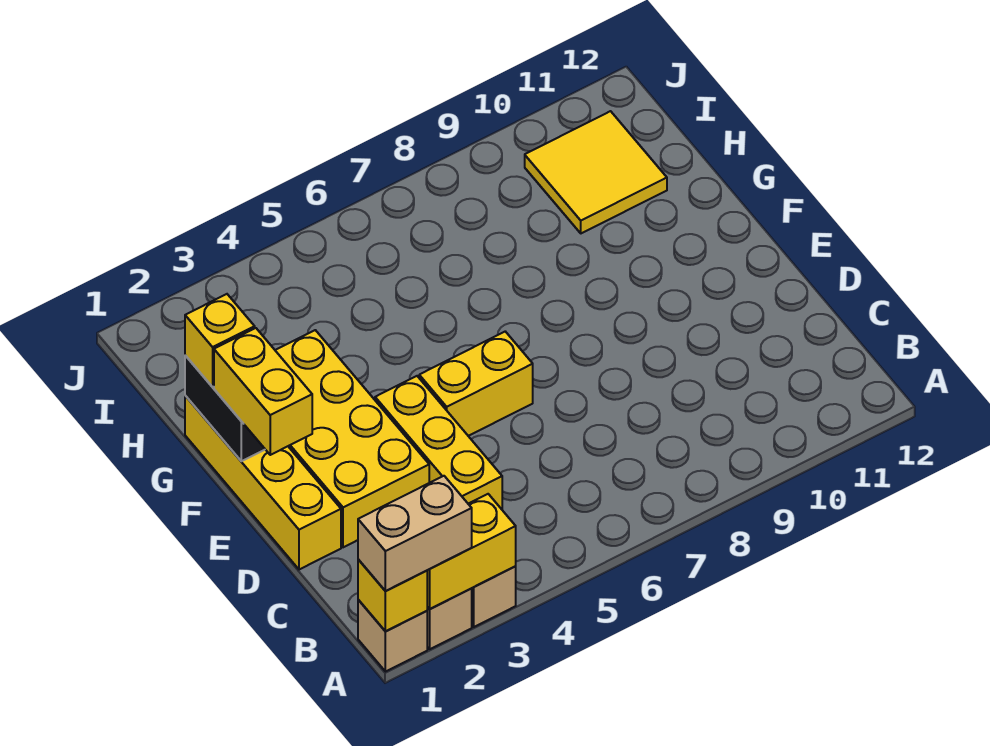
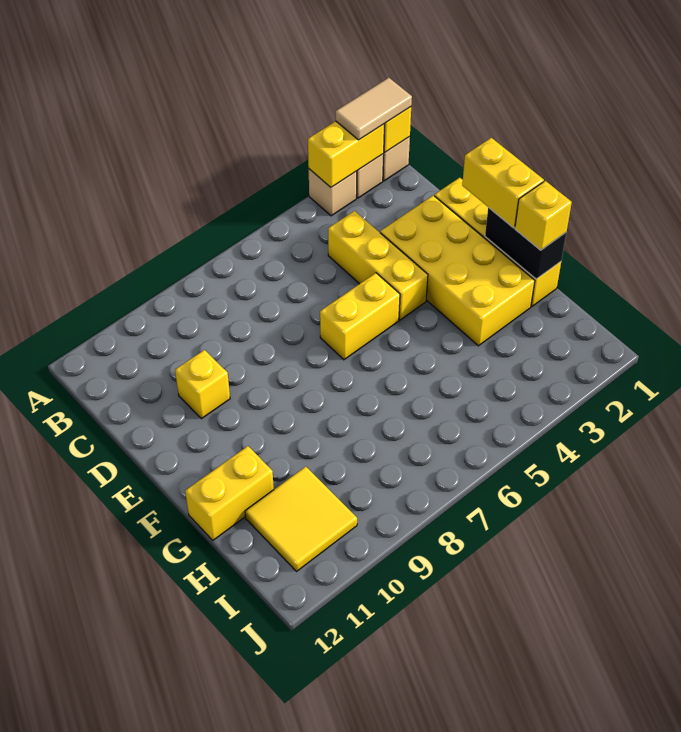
tan 1x2 brick [358,476,472,591] -> tan 1x2 tile [336,78,412,140]
none -> yellow 1x1 brick [175,350,230,419]
none -> yellow 1x2 brick [185,446,274,540]

